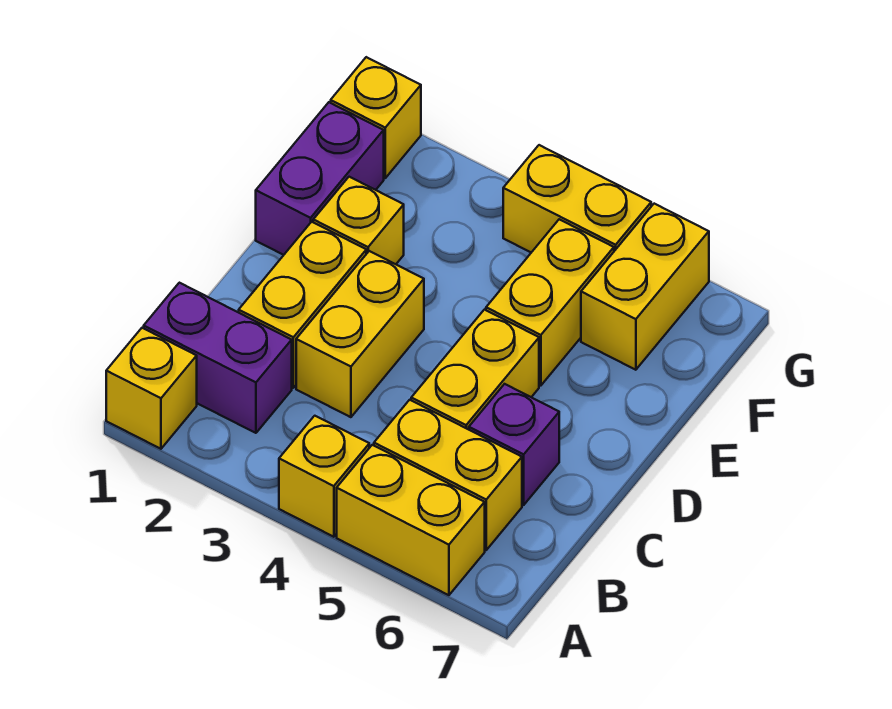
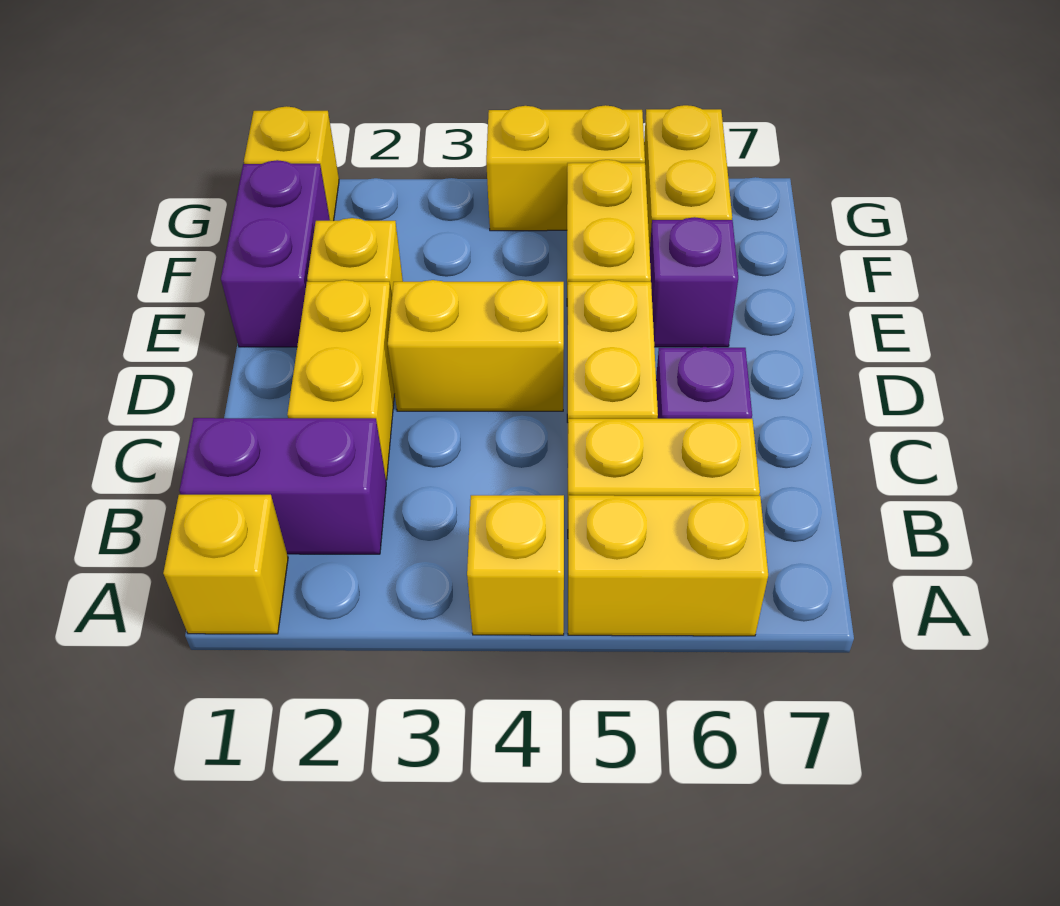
yellow 1x2 brick [296,251,424,417] -> yellow 1x2 brick turned to [388,280,564,411]
none -> purple 1x1 brick [650,217,738,347]

